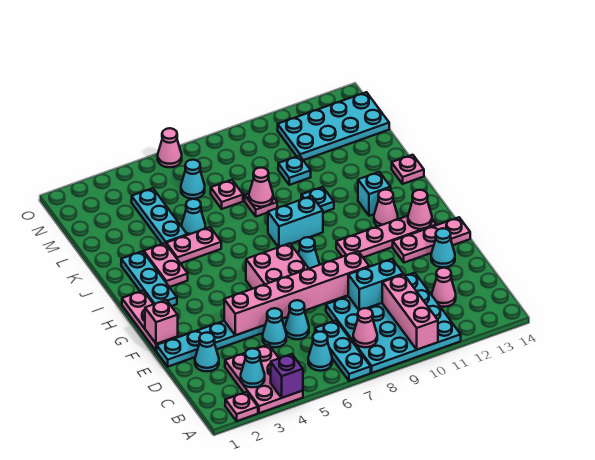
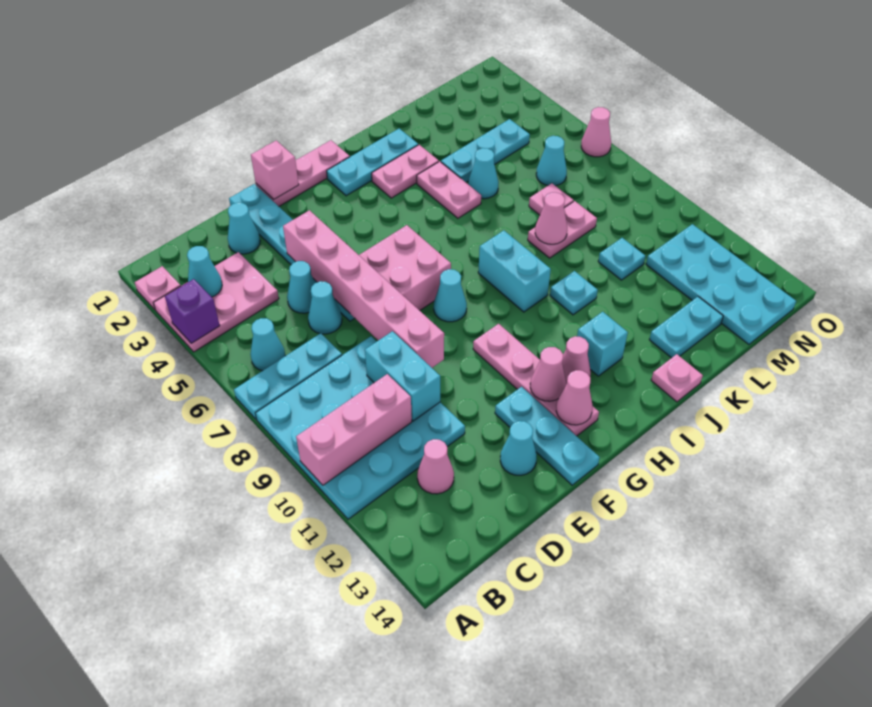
pink 1x1 cone [353,308,377,347] -> pink 1x1 cone moved to [530,347,566,401]
pink 1x3 plate [393,217,470,263] -> cyan 1x3 plate [495,387,600,485]
pink 1x1 plate [245,194,277,217] -> pink 1x2 plate [528,201,597,258]
none -> cyan 1x2 plate [649,297,723,358]

